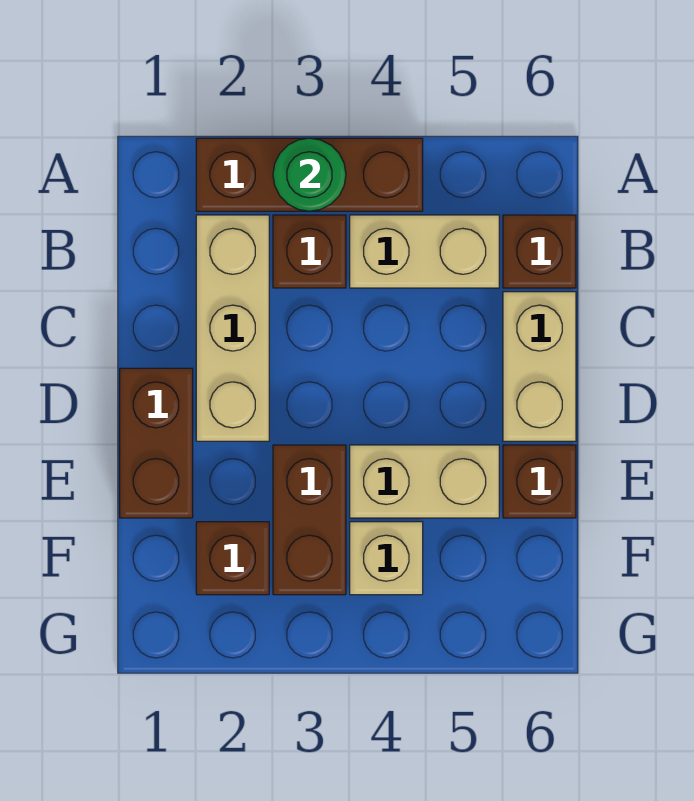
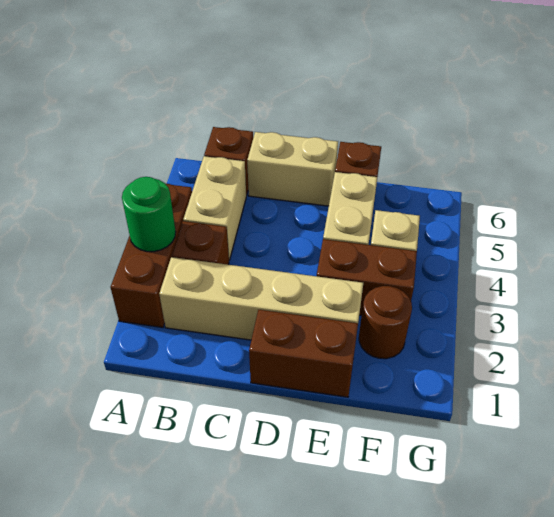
tan 1x3 brick [196,215,269,441] -> tan 1x4 brick [159,257,363,340]
brown 1x1 brick [196,522,269,595] -> brown 1x1 round brick [359,286,412,359]

